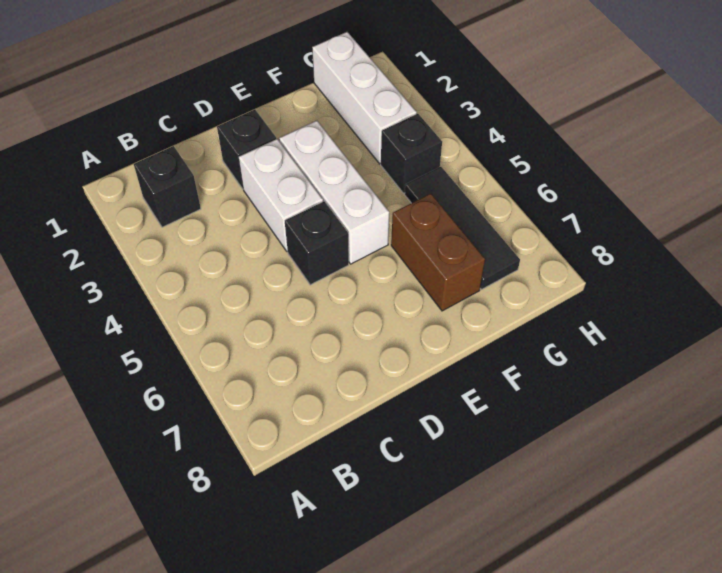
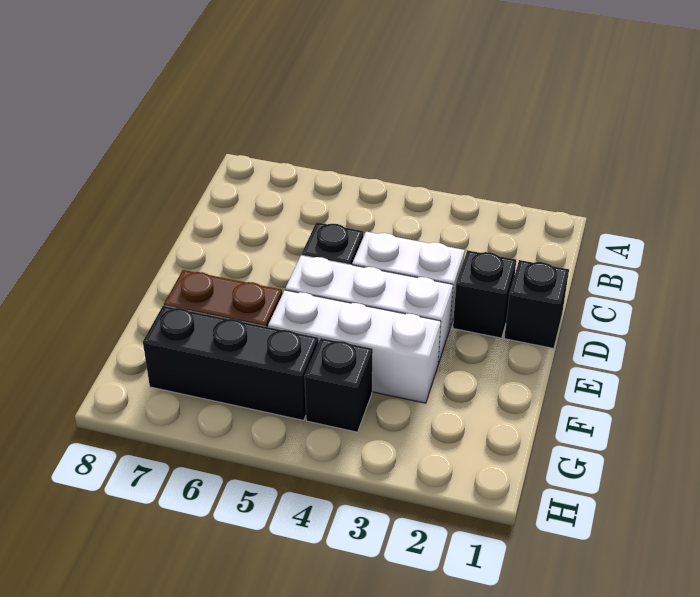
black 1x1 brick [134,146,201,227] -> black 1x1 brick moved to [504,260,569,349]
white 1x3 brick [312,32,417,164] -> white 1x3 brick moved to [268,290,441,403]
black 1x3 tile [405,167,520,289] -> black 1x3 brick [143,306,318,420]

